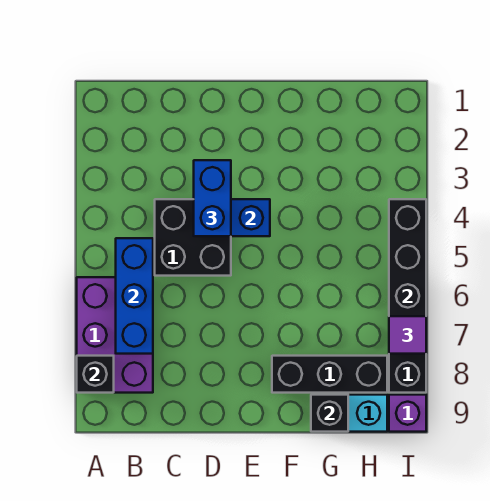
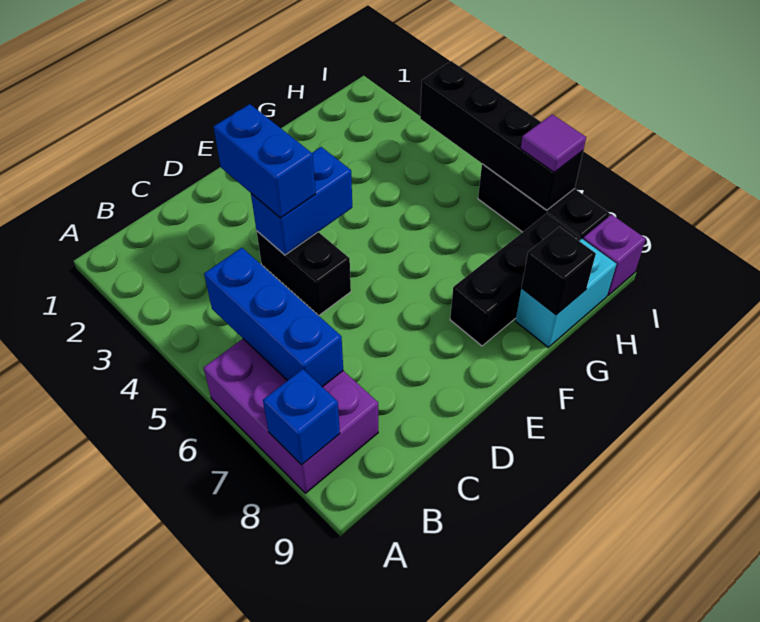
black 1x1 brick [77,356,114,393] -> blue 1x1 brick [263,369,340,465]
black 2x2 brick [155,199,231,276] -> black 1x2 brick [257,231,351,315]

